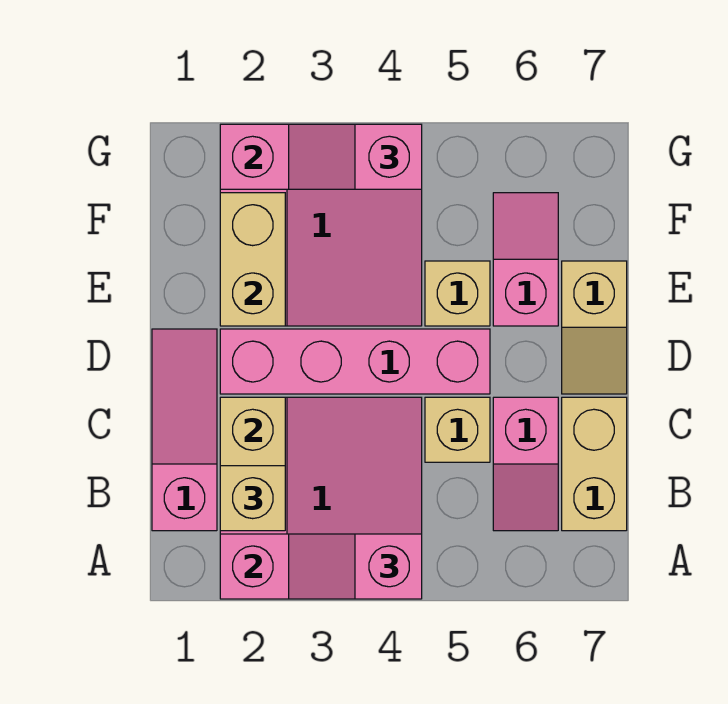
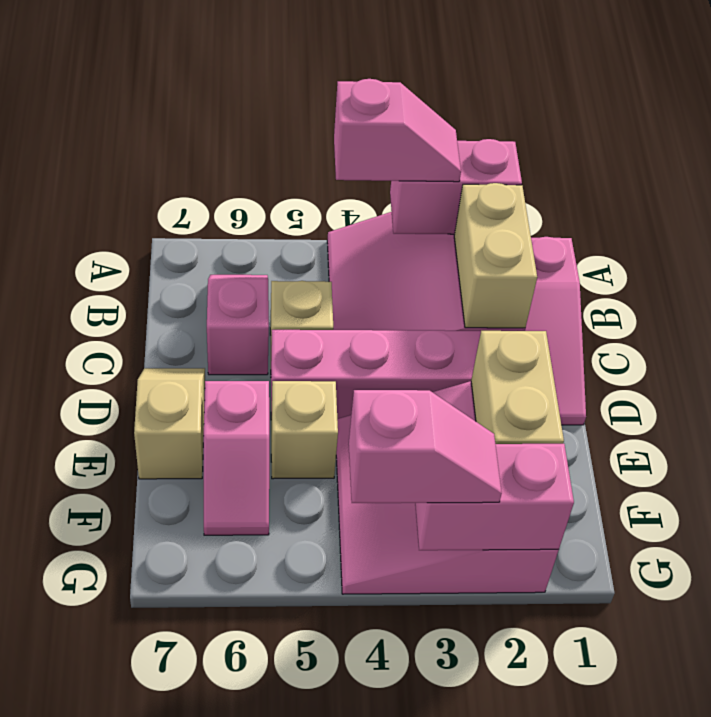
tan 1x1 brick [220,466,285,531] -> none
tan 1x2 brick [562,397,627,531] -> none

